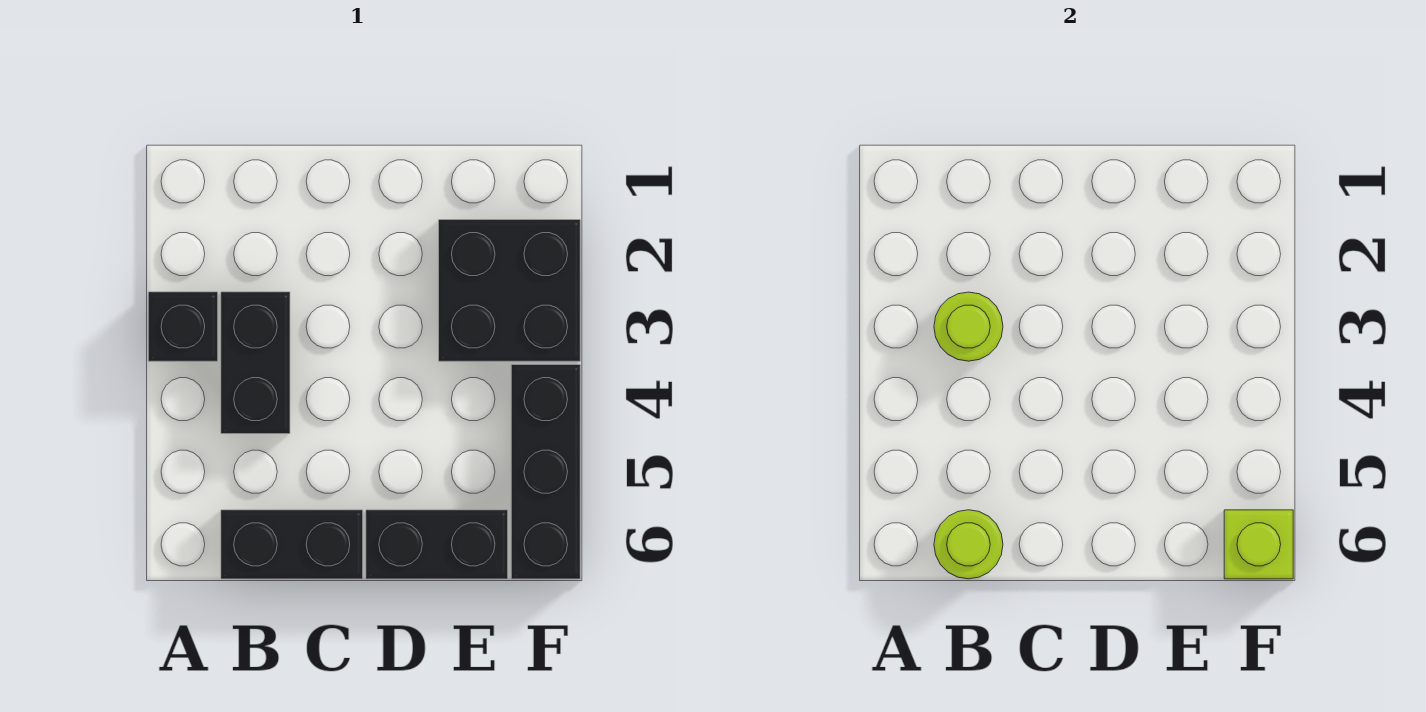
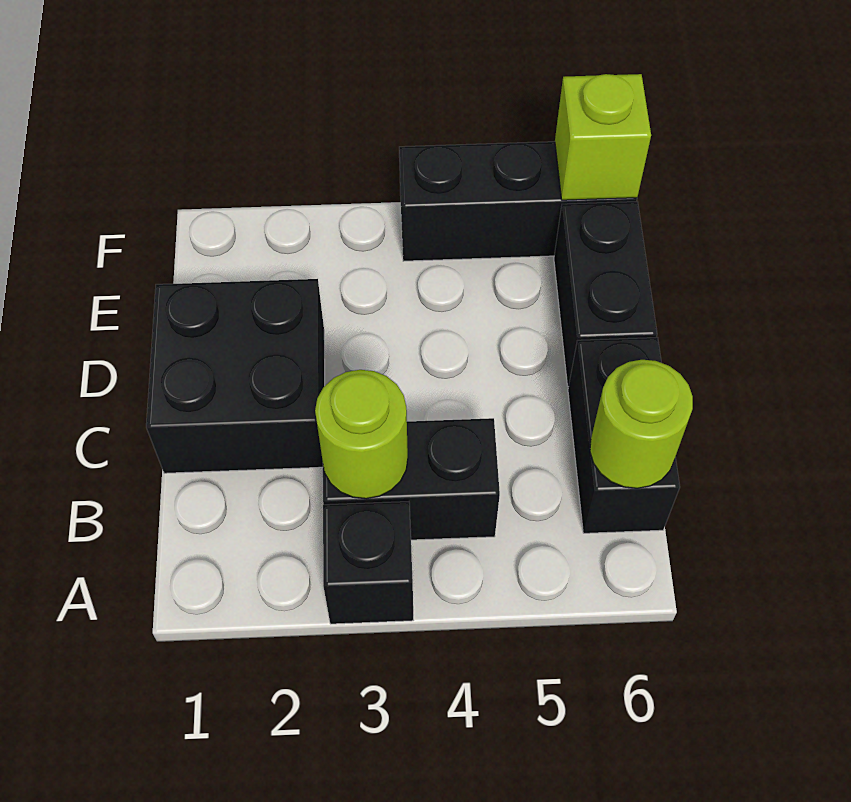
black 2x2 brick [439,220,580,361] -> black 2x2 brick moved to [146,279,325,473]

